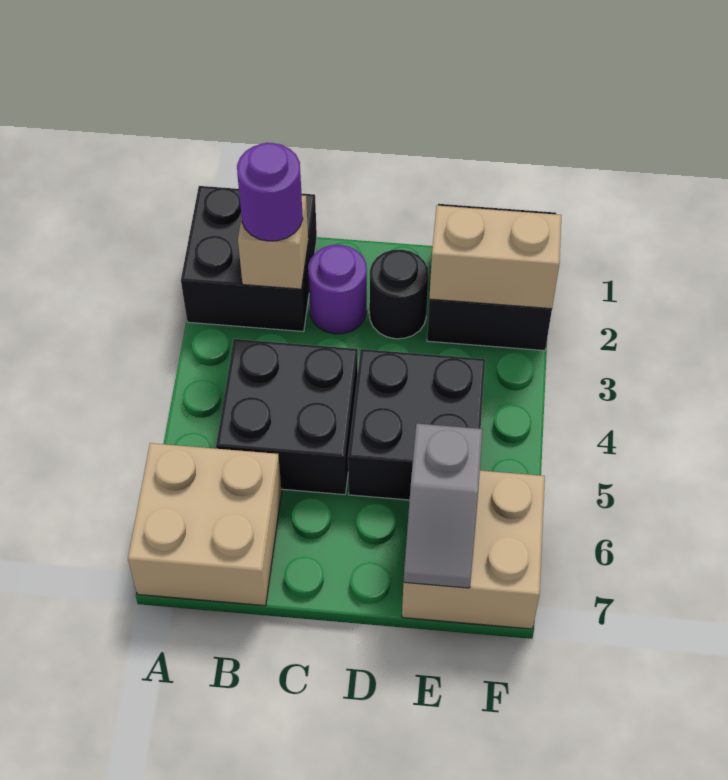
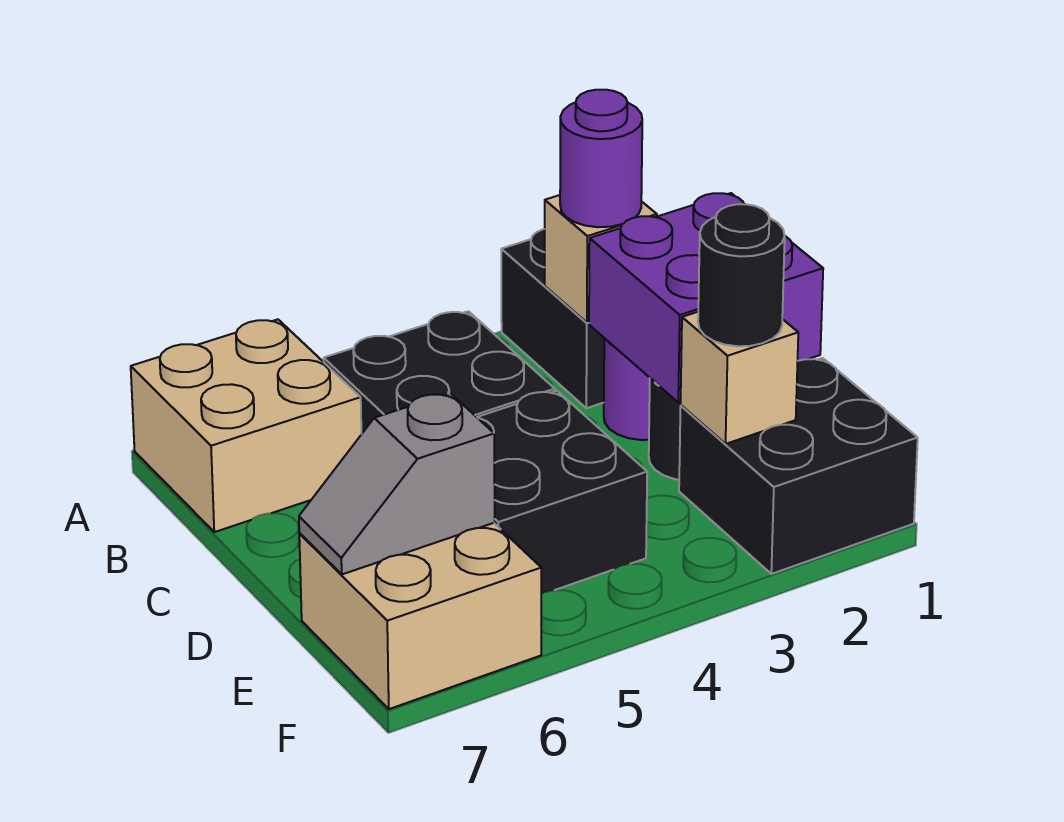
none -> purple 2x2 brick [589,193,823,403]
tan 1x2 brick [429,206,562,309] -> tan 1x1 brick [681,312,798,444]
none -> black 1x1 round brick [698,204,785,346]

